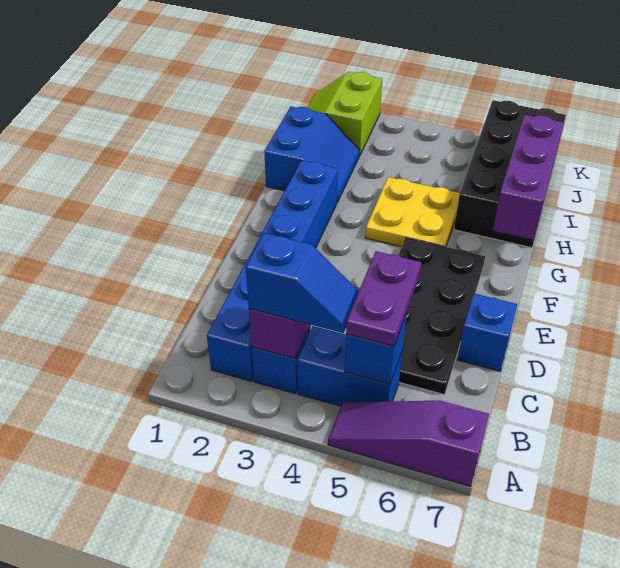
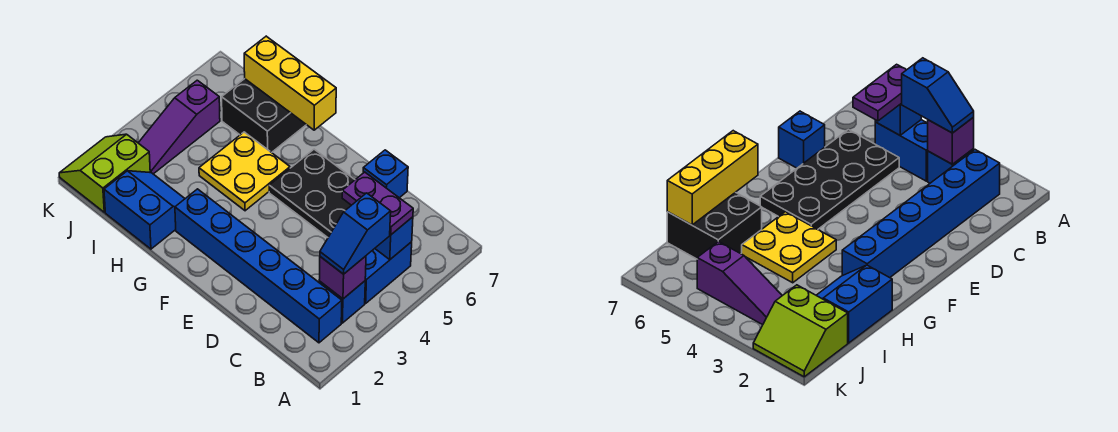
purple 1x3 slope [328,400,489,487] -> purple 1x3 slope moved to [139,80,220,174]
blue 1x2 slope [246,233,359,333] -> blue 1x2 slope turned to [320,193,391,274]
purple 1x3 brick [493,115,564,240] -> yellow 1x3 brick [244,36,336,130]
black 2x4 brick [454,100,566,248] -> black 2x2 brick [222,79,306,153]
lime 2x2 slope [307,72,382,155] -> lime 2x2 slope turned to [59,134,150,212]

